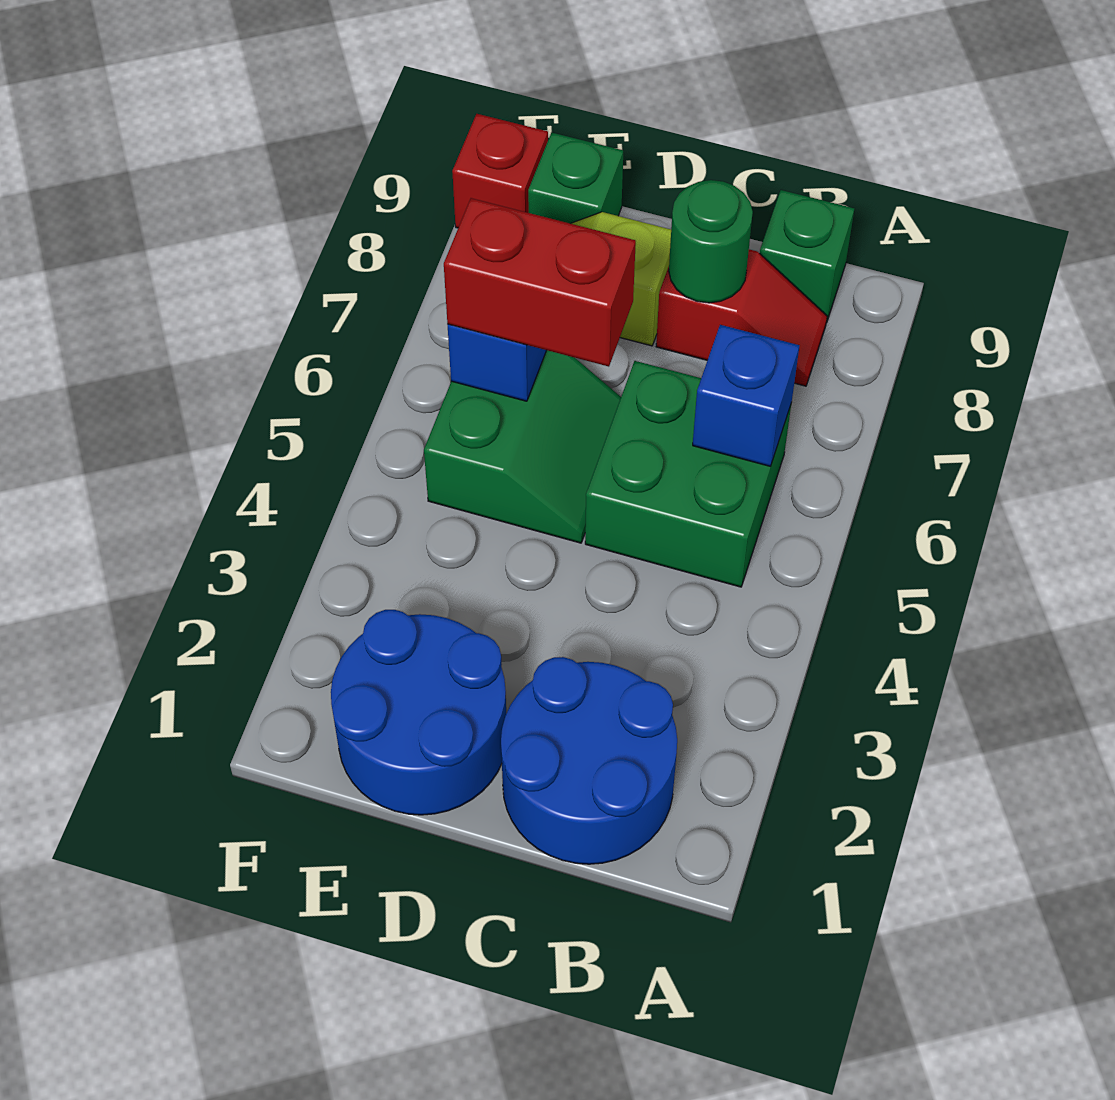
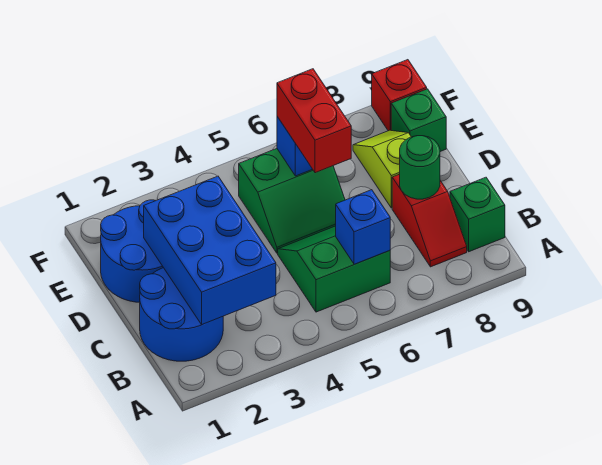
none -> blue 2x3 brick [144,176,276,324]
green 2x2 brick [585,361,791,587] -> green 2x2 slope [278,226,390,312]

